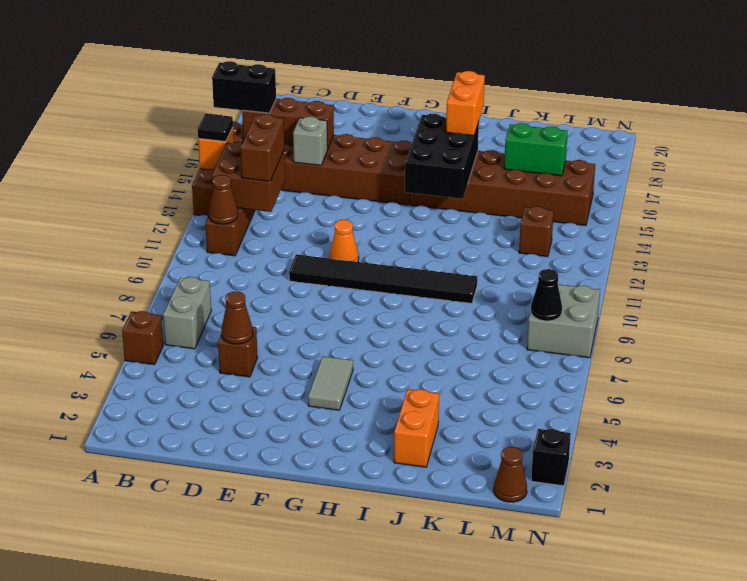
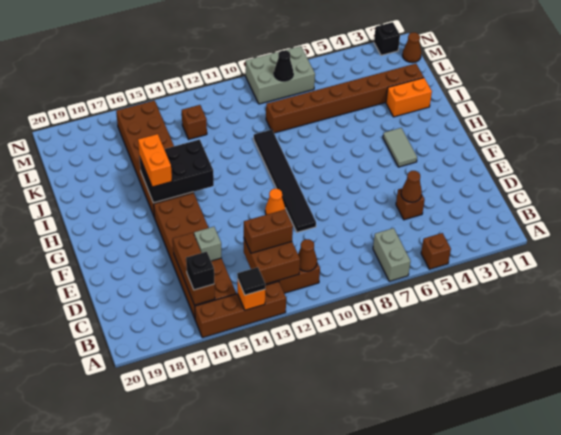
black 1x2 brick [212,61,276,113] -> black 1x1 brick [186,252,214,290]
grey 1x2 brick [163,277,211,349] -> grey 1x2 brick turned to [373,228,411,281]
grey 1x2 tile [308,356,353,410] -> grey 1x2 tile turned to [383,128,417,167]
orange 1x2 brick [446,71,485,136] -> orange 1x2 brick turned to [138,134,172,187]
none -> brown 1x8 brick [266,64,424,133]
green 1x2 brick [504,123,568,176] -> none
grey 2x2 brick [527,283,600,358] -> grey 2x3 brick [246,46,315,104]

